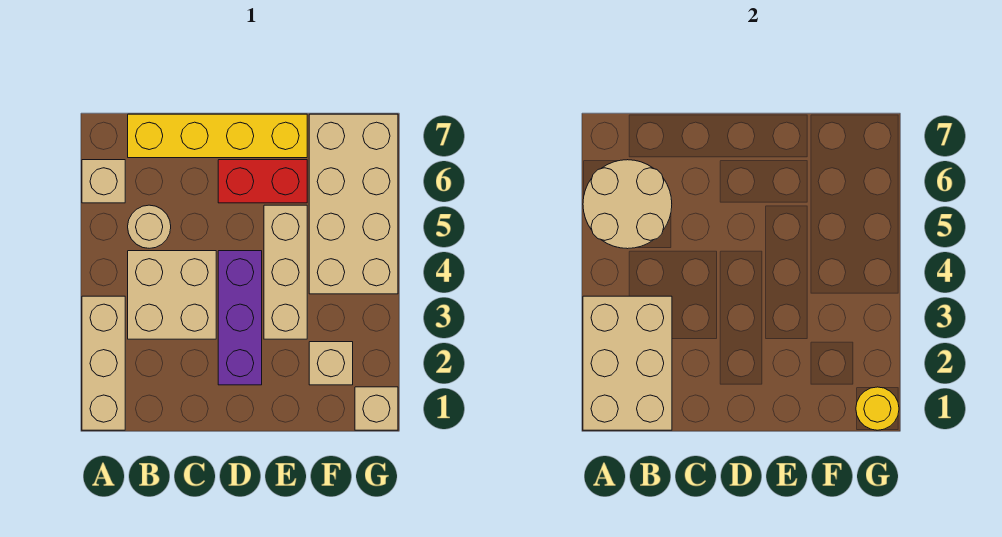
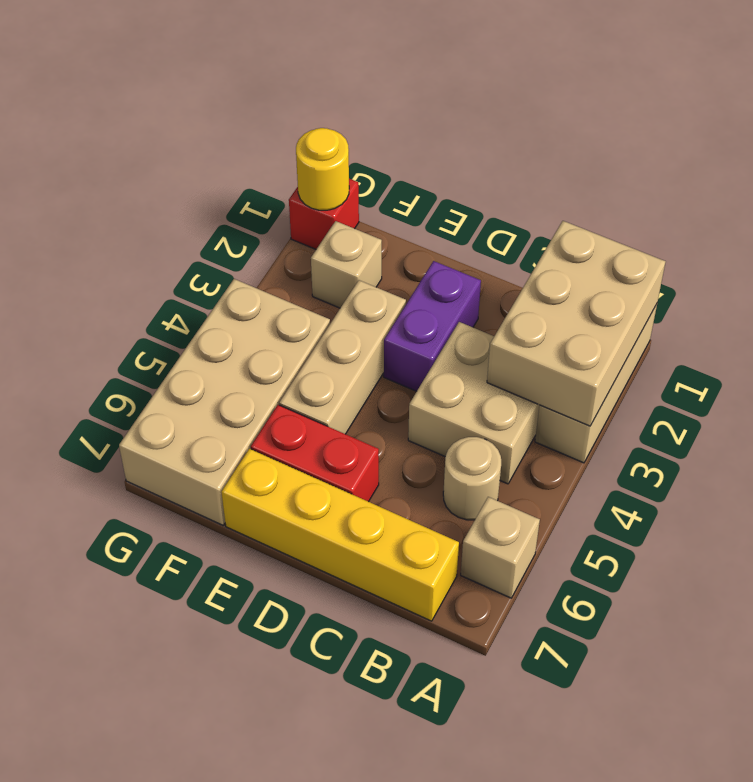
tan 2x2 round brick [583,160,672,249] -> none
purple 1x3 brick [218,251,262,385] -> purple 1x2 brick [384,261,481,391]
tan 1x1 brick [355,387,398,430] -> red 1x1 brick [289,179,359,249]

